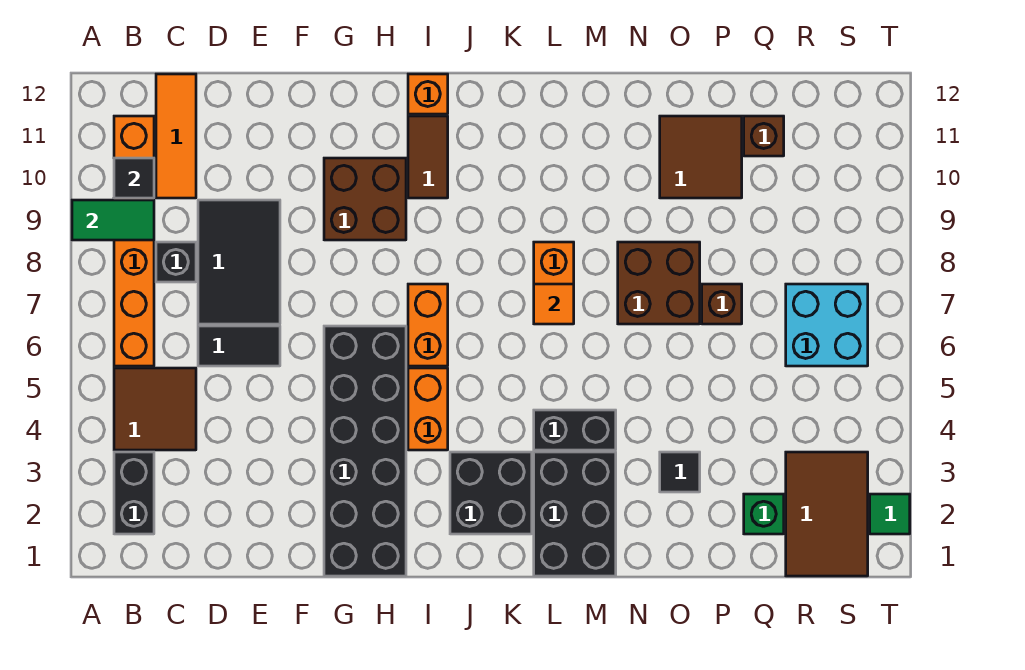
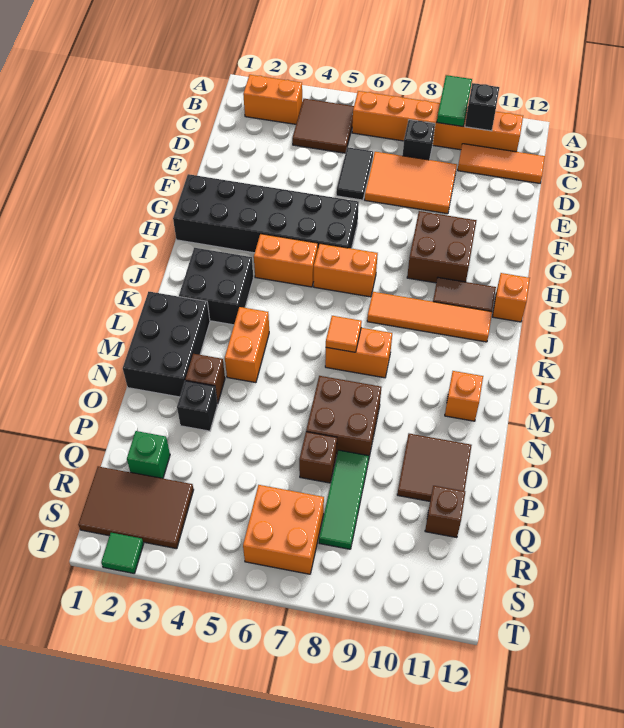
black 1x2 brick [114,452,154,534] -> orange 1x2 brick [243,75,302,124]
black 1x1 tile [114,158,154,198] -> black 1x1 brick [465,83,499,131]
black 2x3 tile [198,200,280,324] -> orange 2x3 tile [364,152,457,214]
none -> orange 1x4 tile [367,292,492,342]
black 2x3 brick [534,452,616,576] -> black 2x3 brick turned to [123,292,210,397]
black 1x2 brick [534,410,616,450] -> orange 1x2 brick [225,307,269,383]
none -> orange 1x1 brick [445,371,483,421]
none -> brown 1x1 brick [185,354,225,404]
black 1x1 tile [660,452,700,492] -> black 1x1 brick [177,381,217,431]
none -> green 1x3 tile [319,450,369,549]
cyan 2x2 brick [786,284,868,366] -> orange 2x2 brick [243,485,324,574]

